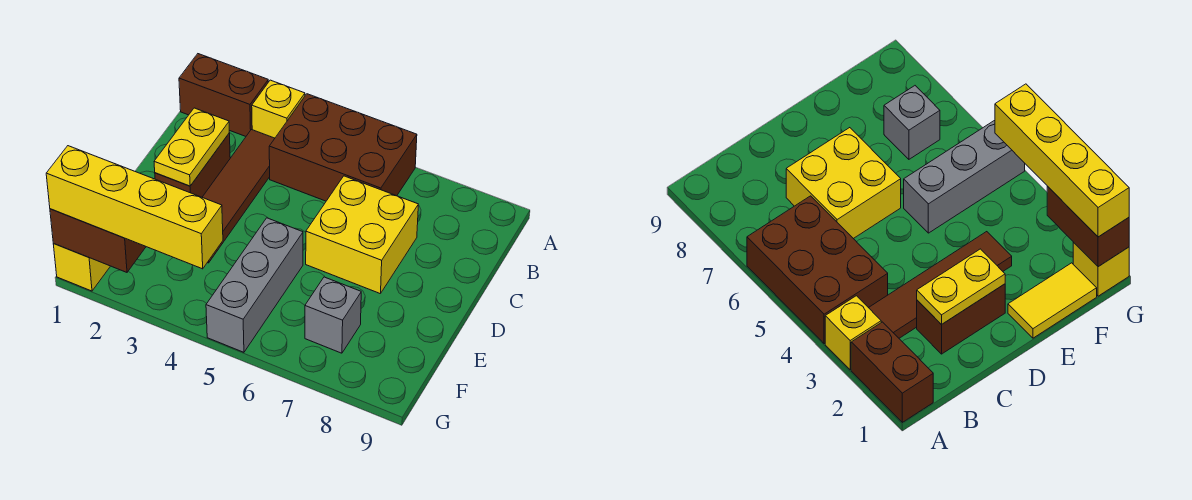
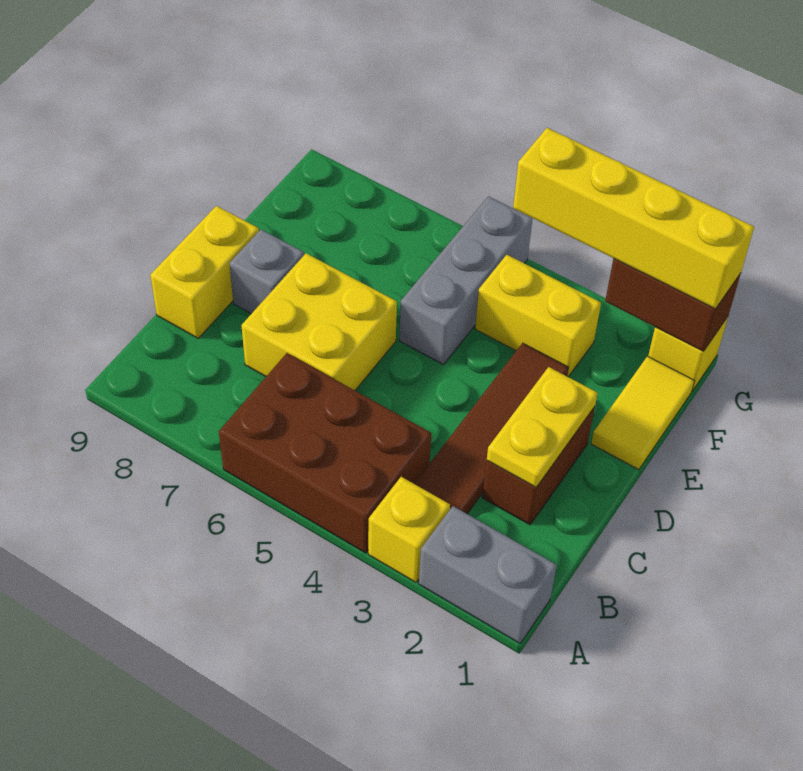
brown 1x2 brick [179,54,268,136] -> grey 1x2 brick [419,506,557,643]
none -> yellow 1x2 brick [150,206,259,338]
none -> yellow 1x2 brick [475,255,601,377]
grey 1x1 brick [305,277,361,353] -> grey 1x1 brick moved to [229,229,304,314]

